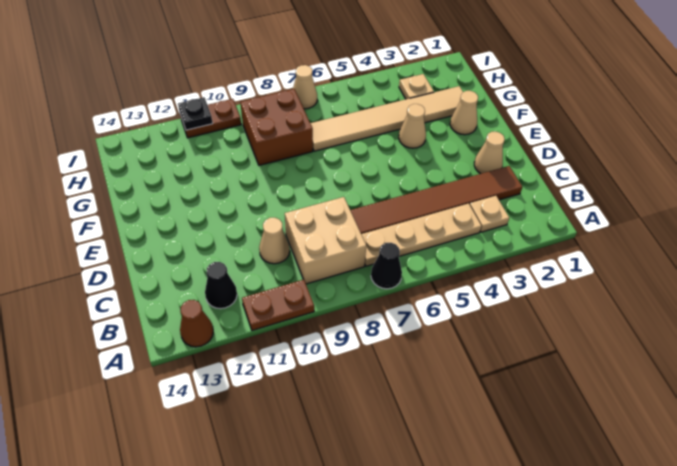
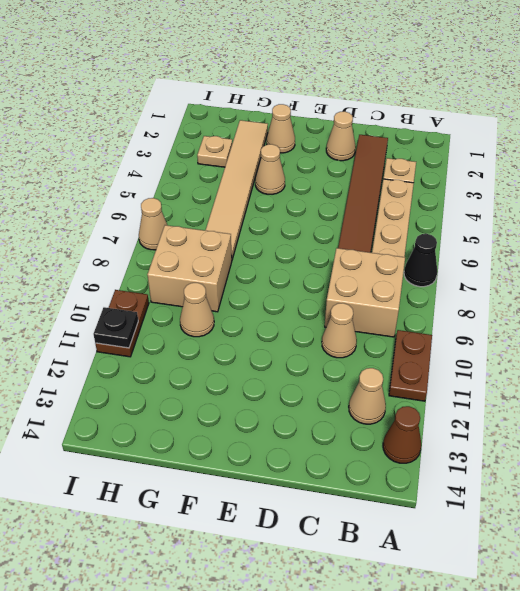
black 1x1 cone [205,262,237,309] -> tan 1x1 cone [349,368,386,424]
brown 2x2 brick [240,89,313,165] -> tan 2x2 brick [147,225,232,312]
none -> tan 1x1 cone [180,283,214,337]

